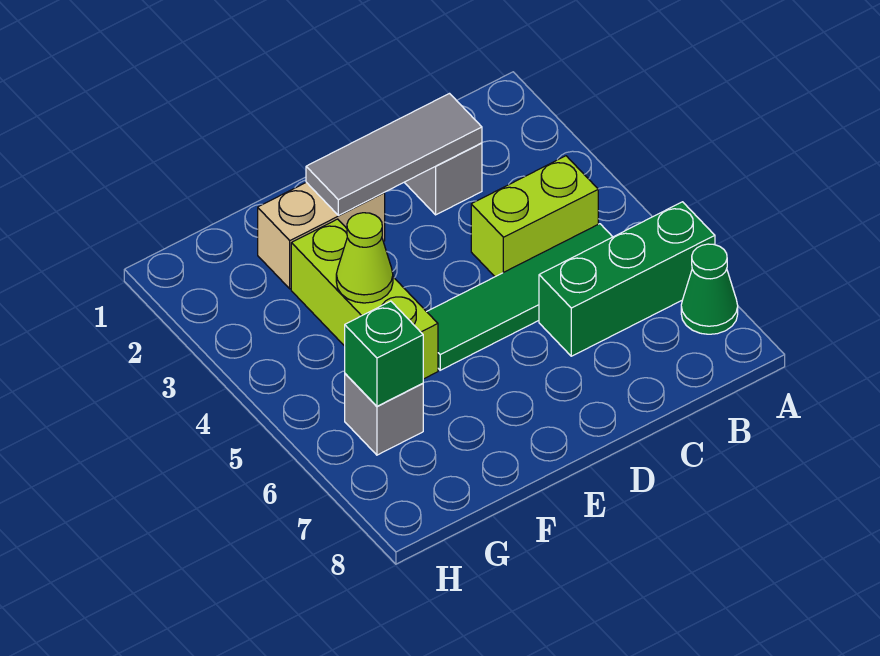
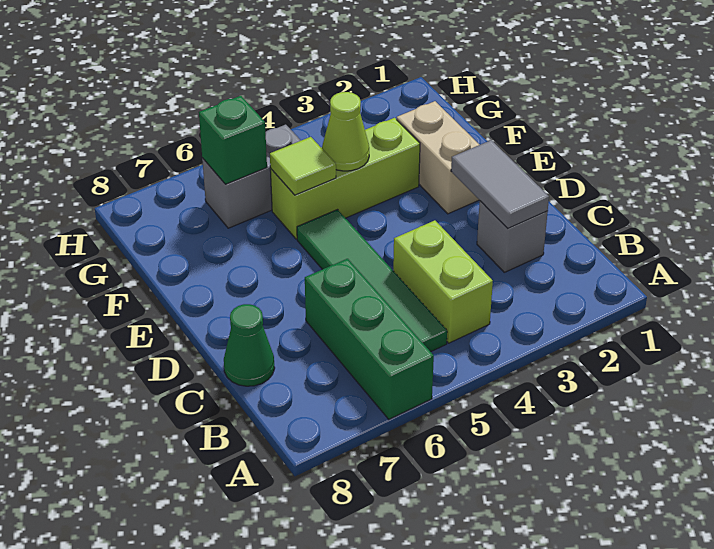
green 1x1 cone [681,244,738,334] -> green 1x1 cone moved to [224,304,275,386]
grey 1x3 tile [306,94,482,215] -> grey 1x2 tile [451,140,549,228]
none -> lime 1x1 tile [270,137,336,195]
grey 1x1 brick [345,374,423,455] -> grey 1x2 brick [202,125,301,228]

